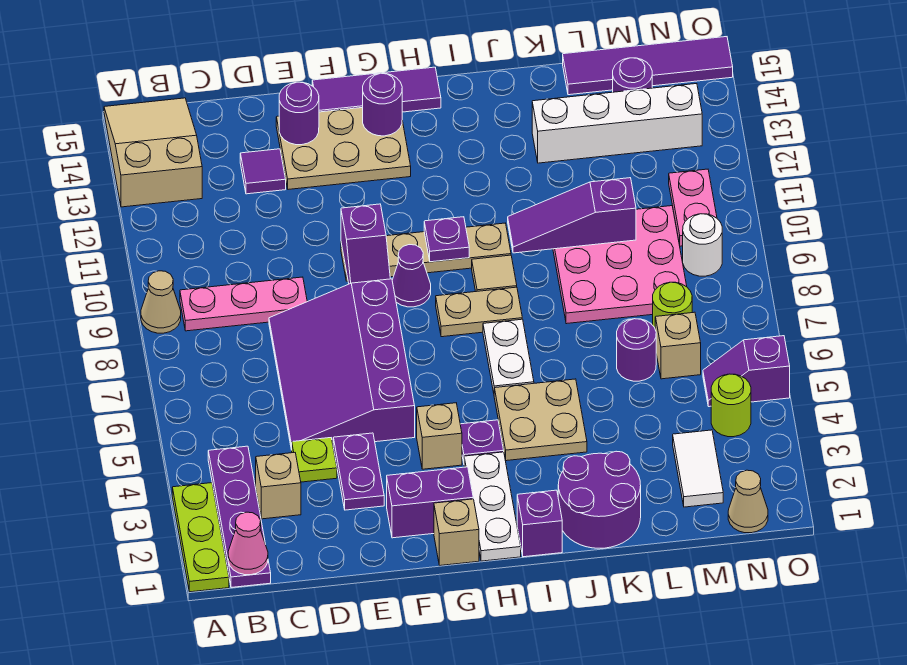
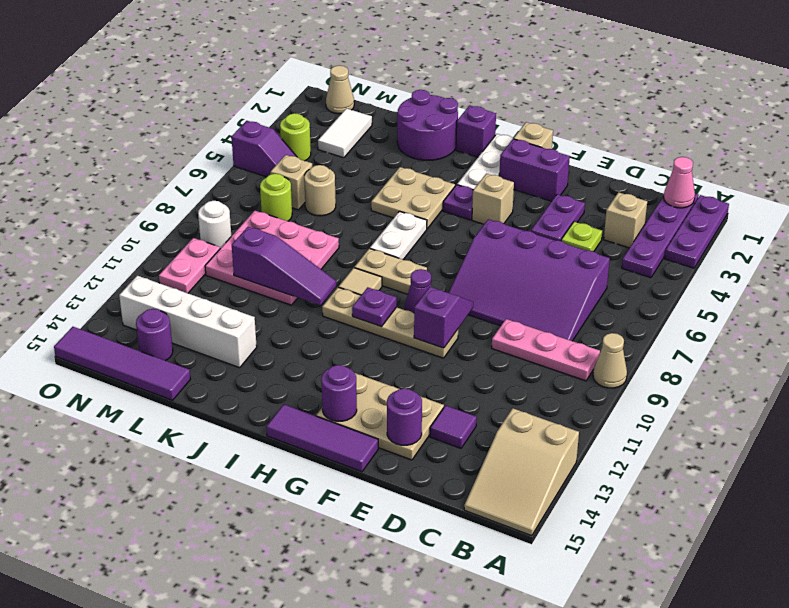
lime 1x3 plate [172,483,229,592] -> purple 1x3 plate [665,195,729,268]
purple 3x4 slope [269,279,415,450] -> purple 3x4 slope turned to [449,219,610,341]
purple 1x1 round brick [617,319,656,381] -> tan 1x1 round brick [304,165,336,216]

